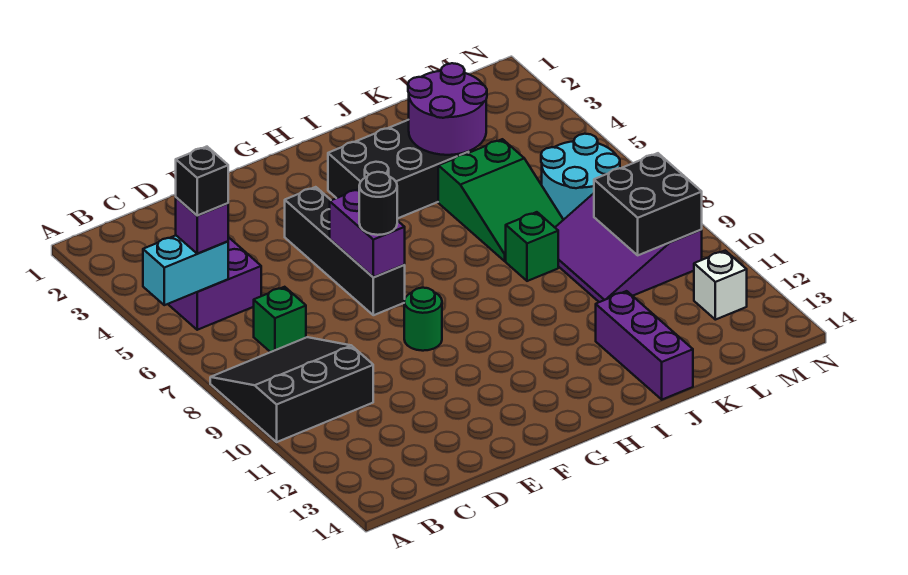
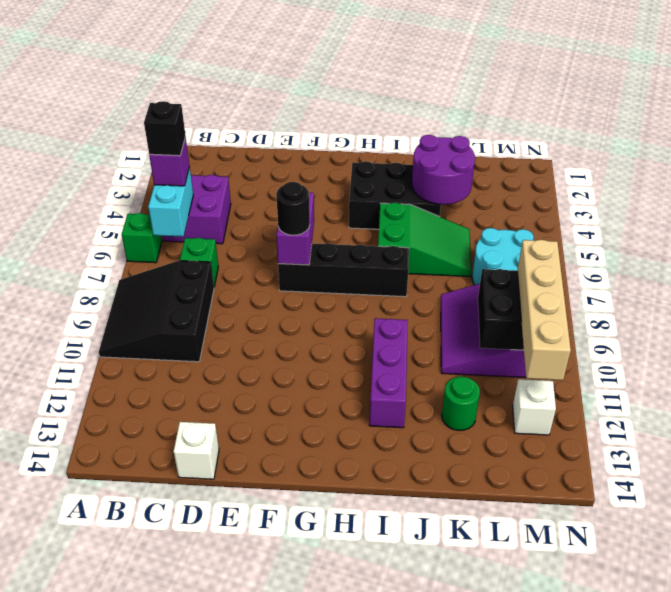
cyan 1x2 brick [143,236,228,305] -> cyan 1x2 brick turned to [148,168,193,237]
black 3x3 slope [210,337,373,442] -> black 3x3 slope turned to [99,260,214,362]
none -> white 1x1 brick [174,422,219,479]
black 1x4 brick [285,187,405,315] -> black 1x4 brick turned to [278,243,409,297]
green 1x1 round brick [404,288,442,351] -> green 1x1 round brick moved to [442,377,480,430]
green 2x3 slope [438,139,563,261] -> green 2x3 slope turned to [378,203,471,276]
green 1x1 brick [506,212,558,281] -> green 1x1 brick moved to [122,213,162,263]
purple 1x3 brick [596,291,693,400] -> purple 1x3 brick moved to [369,318,408,428]
none -> tan 1x4 brick [517,240,571,380]

